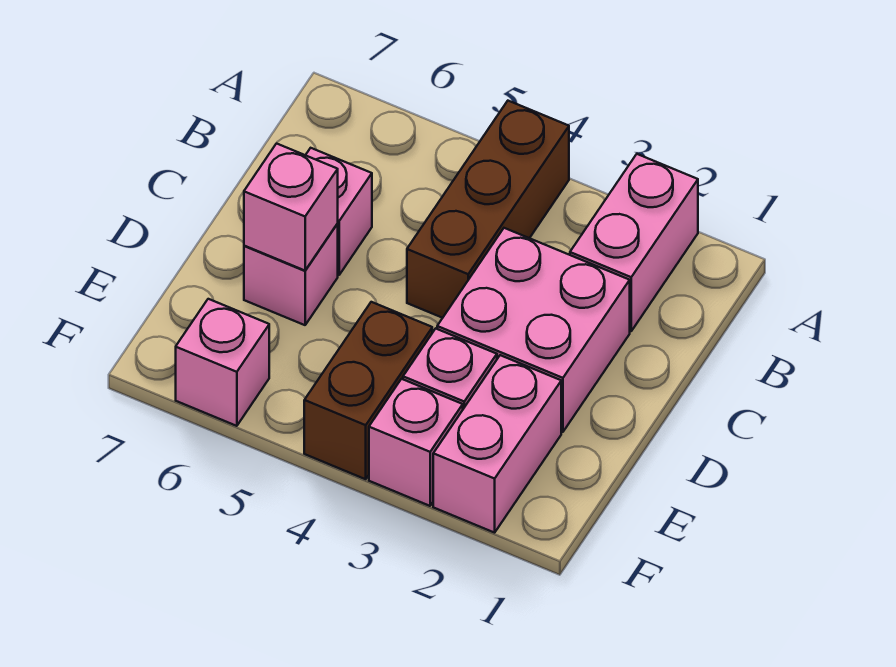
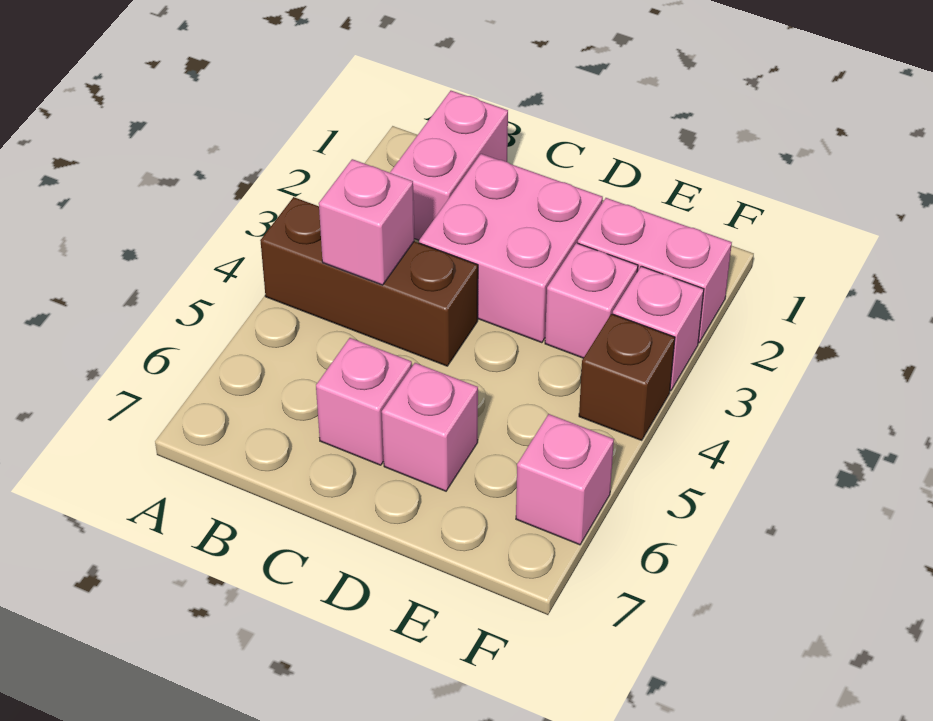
pink 1x2 brick [570,154,698,331] -> pink 1x2 brick turned to [390,91,508,240]
pink 1x1 brick [244,143,338,270] -> pink 1x1 brick moved to [319,159,414,285]
brown 1x2 brick [304,302,432,479] -> brown 1x1 brick [579,314,675,440]

